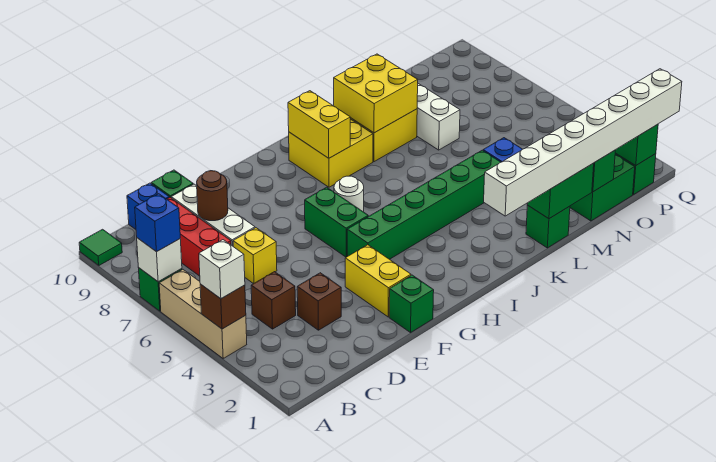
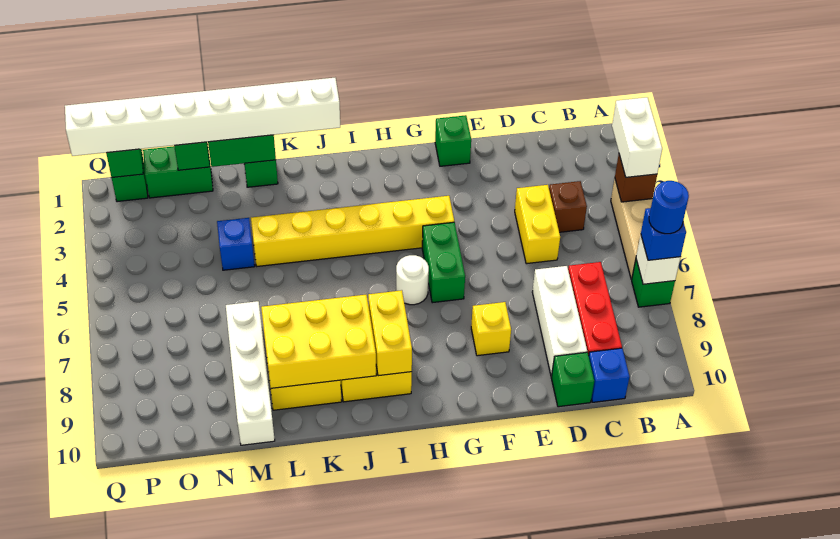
white 1x1 brick [199,240,245,299] -> white 1x2 brick [612,97,662,177]
none -> blue 1x1 round brick [649,181,689,234]
green 1x1 tile [79,229,122,265] -> none
brown 1x1 brick [297,273,341,330] -> none
yellow 1x1 brick [233,228,277,284] -> yellow 1x1 brick moved to [471,302,511,356]
brown 1x1 round brick [197,171,228,221] -> none
yellow 1x2 brick [345,245,411,317] -> yellow 1x2 brick moved to [515,185,560,264]
green 1x6 brick [347,150,501,259] -> yellow 1x6 brick [251,196,454,266]
yellow 2x2 brick [334,54,418,133] -> yellow 2x3 brick [261,295,376,388]

